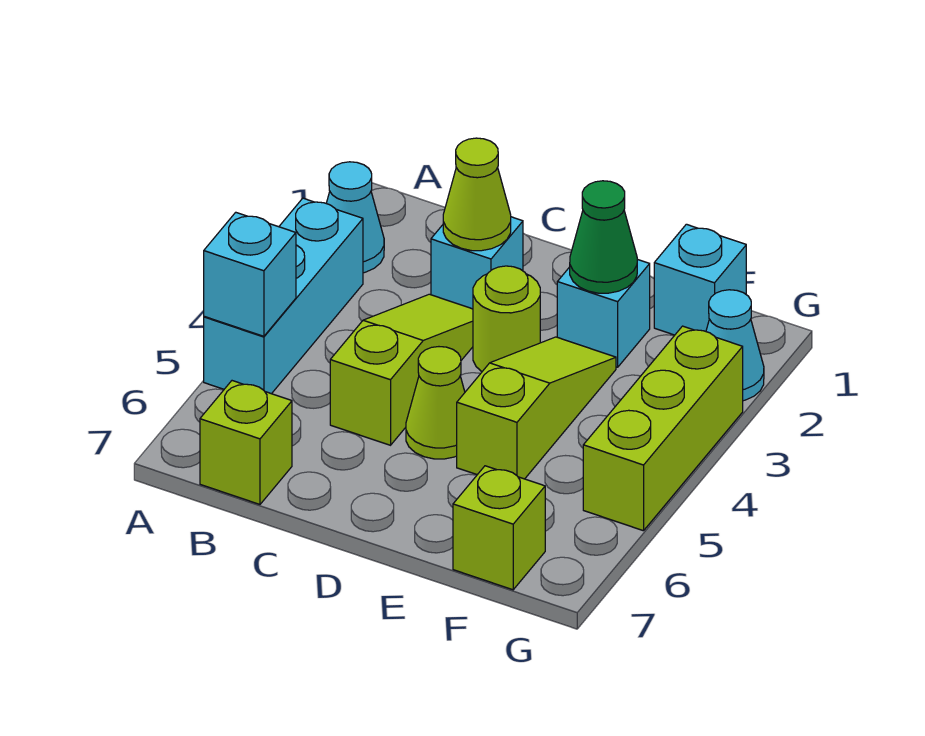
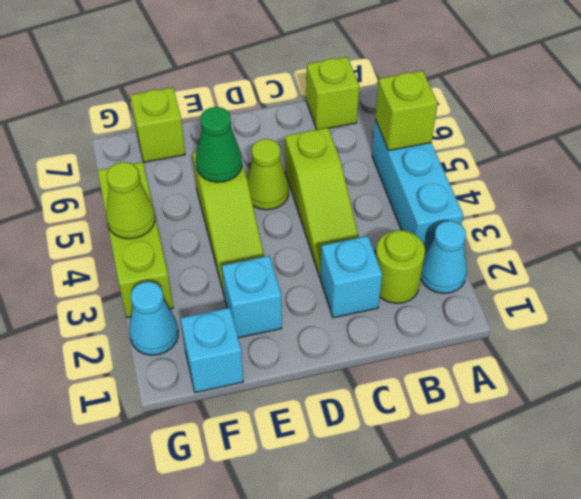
cyan 1x1 brick [204,212,296,336] -> lime 1x1 brick [375,71,438,151]
lime 1x1 cone [443,138,511,251] -> lime 1x1 cone moved to [106,162,155,239]
lime 1x1 round brick [473,266,540,371] -> lime 1x1 round brick moved to [376,230,425,303]
green 1x1 cone [570,181,637,293] -> green 1x1 cone moved to [196,107,242,182]

